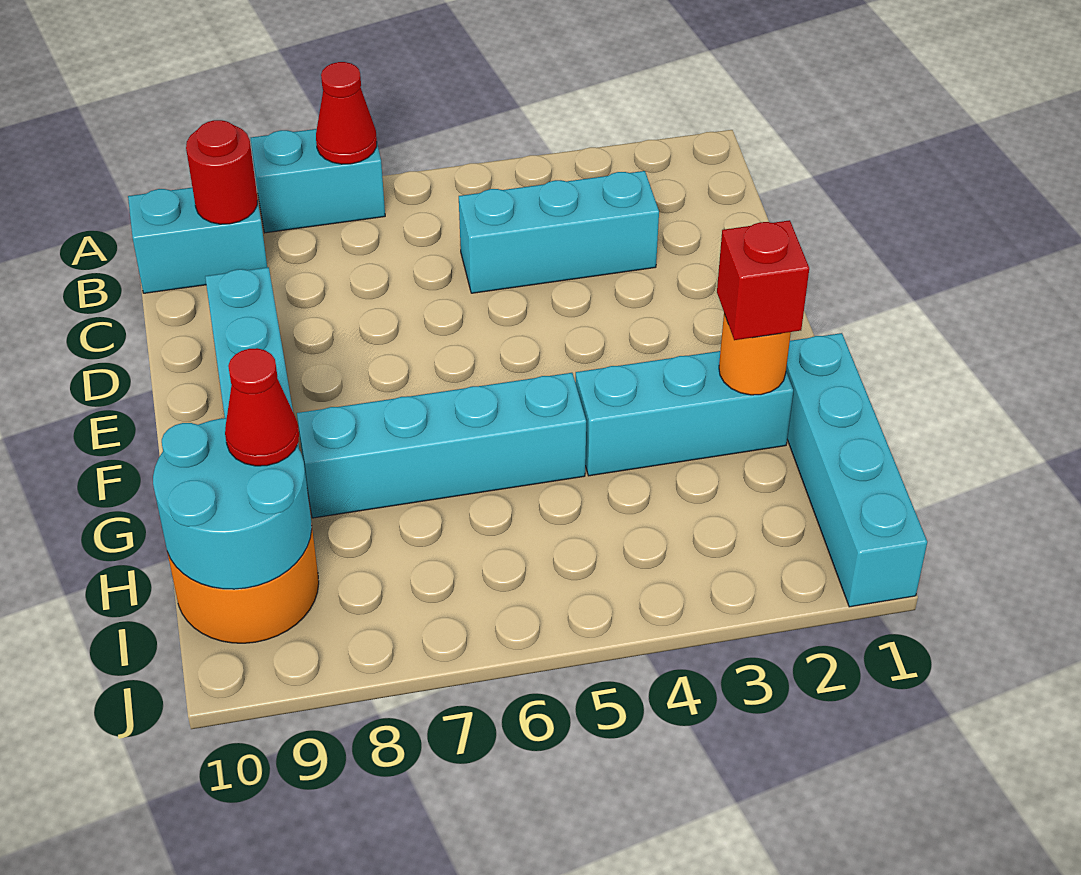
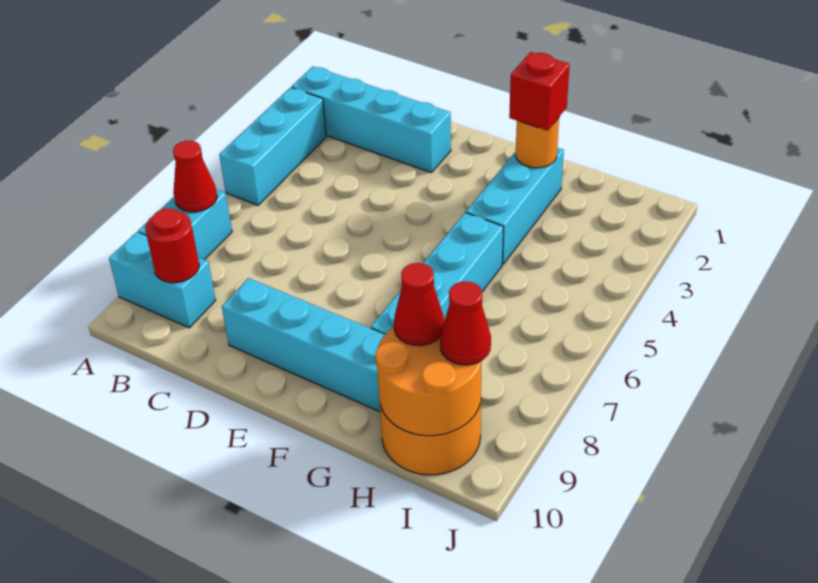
cyan 1x2 brick [128,188,267,293] -> cyan 1x2 brick turned to [109,232,216,328]
cyan 1x3 brick [459,171,659,293] -> cyan 1x3 brick moved to [219,87,326,205]
cyan 1x4 brick [786,333,927,607] -> cyan 1x4 brick moved to [292,66,451,173]
cyan 2x2 round brick [153,418,312,589] -> orange 2x2 round brick [376,318,482,436]
none -> red 1x1 cone [440,281,491,365]

